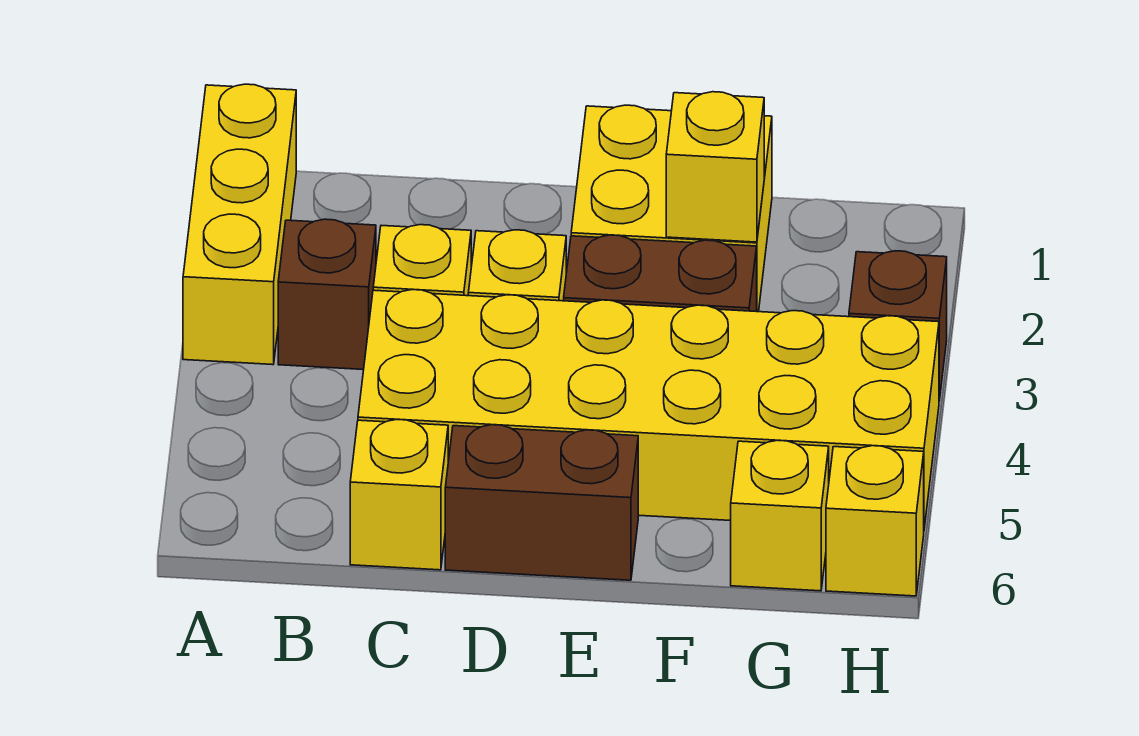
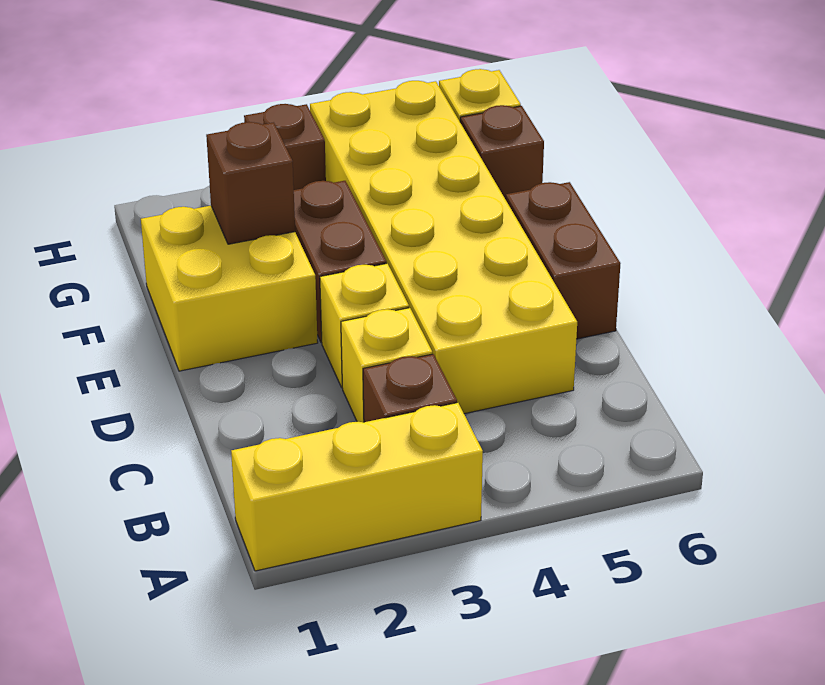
yellow 1x1 brick [350,419,448,570] -> none
yellow 1x1 brick [666,92,764,242] -> brown 1x1 brick [206,122,295,244]
yellow 1x1 brick [731,440,829,591] -> brown 1x1 brick [460,105,544,200]

